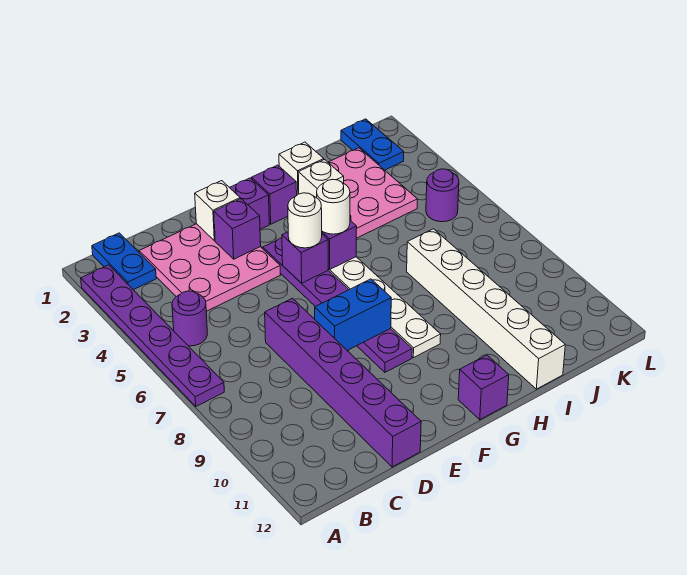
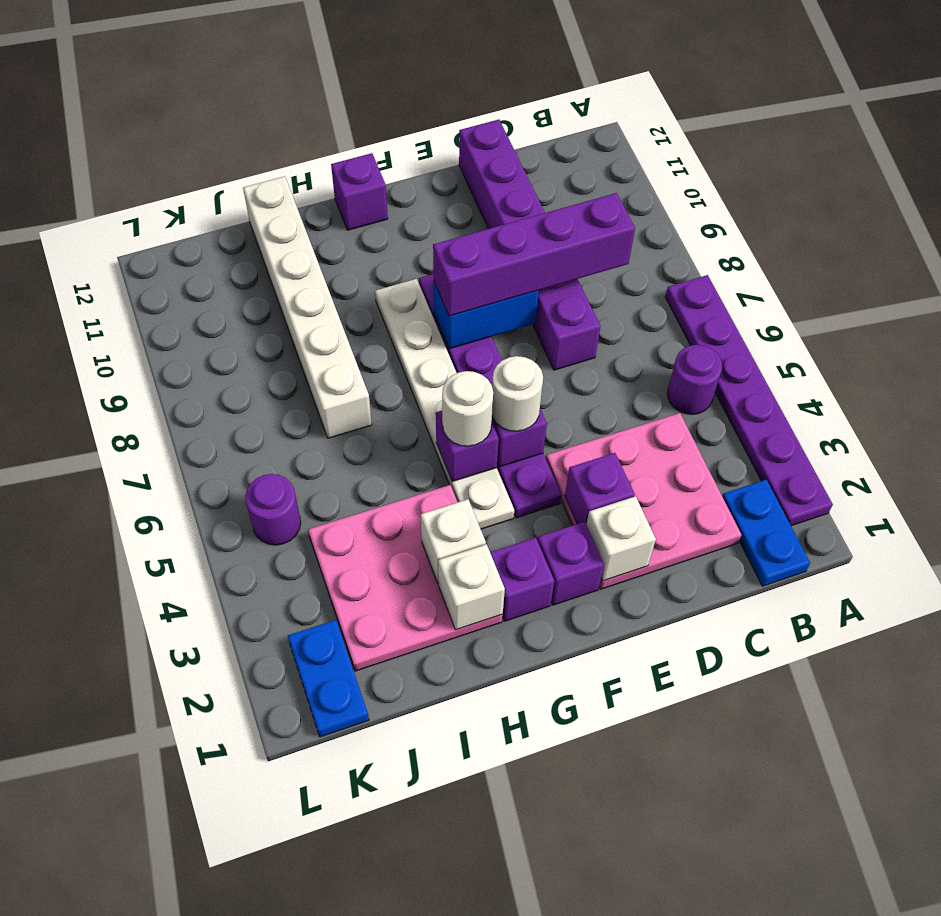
none -> purple 1x4 brick [433,193,635,316]

